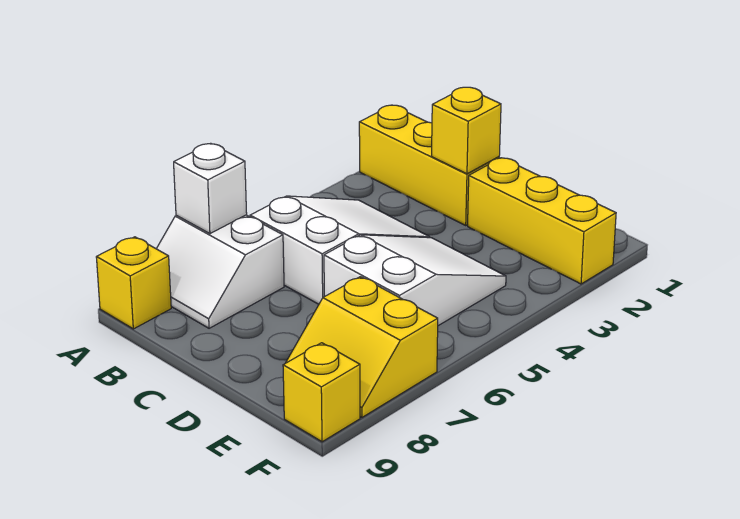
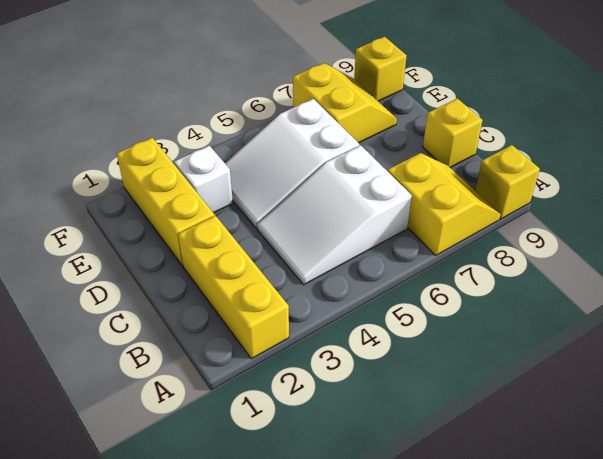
white 2x2 slope [157,215,284,328] -> yellow 2x2 slope [388,153,501,255]
white 1x1 brick [174,143,247,234] -> white 1x1 brick moved to [174,146,233,213]
yellow 1x1 brick [432,87,501,174] -> yellow 1x1 brick moved to [423,99,483,167]

